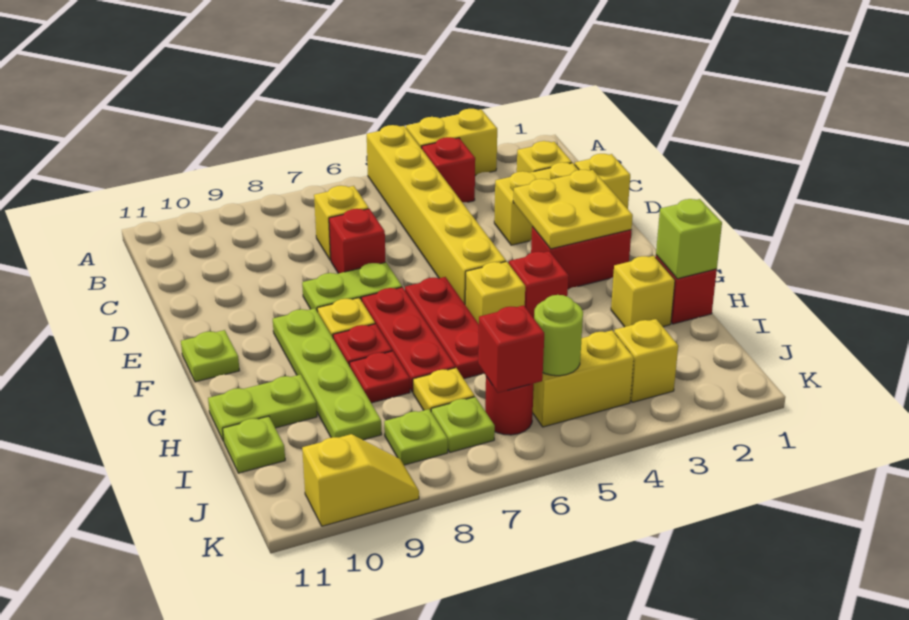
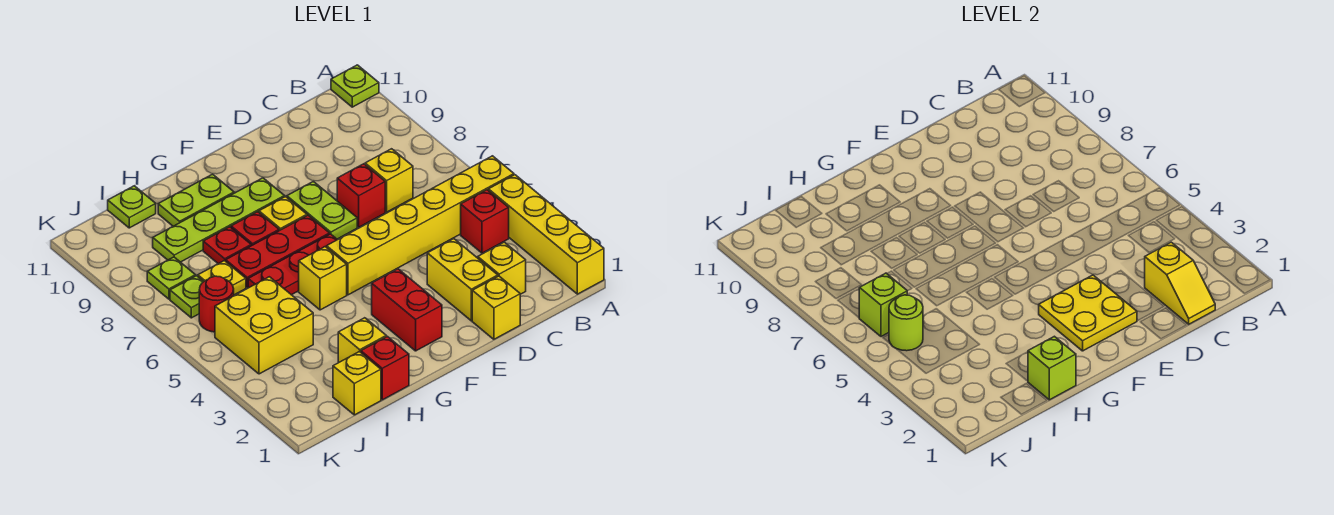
yellow 1x2 brick [406,109,497,175] -> yellow 1x4 brick [489,175,604,294]
lime 1x1 plate [181,330,239,382] -> lime 1x1 plate moved to [331,65,379,107]
red 1x1 brick [509,251,569,318] -> none
lime 1x2 plate [208,374,317,441] -> lime 1x2 plate turned to [158,174,234,226]
yellow 1x1 brick [614,319,678,402] -> yellow 1x1 brick moved to [333,351,381,415]
yellow 1x2 brick [533,330,634,427] -> yellow 2x2 brick [215,277,313,374]
red 1x1 brick [478,305,544,393] -> lime 1x1 brick [859,273,907,336]
yellow 1x2 slope [302,434,419,526] -> yellow 1x2 slope moved to [1145,242,1215,324]

